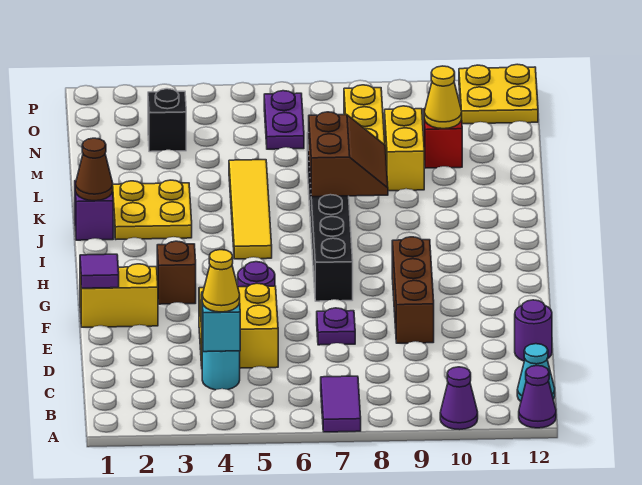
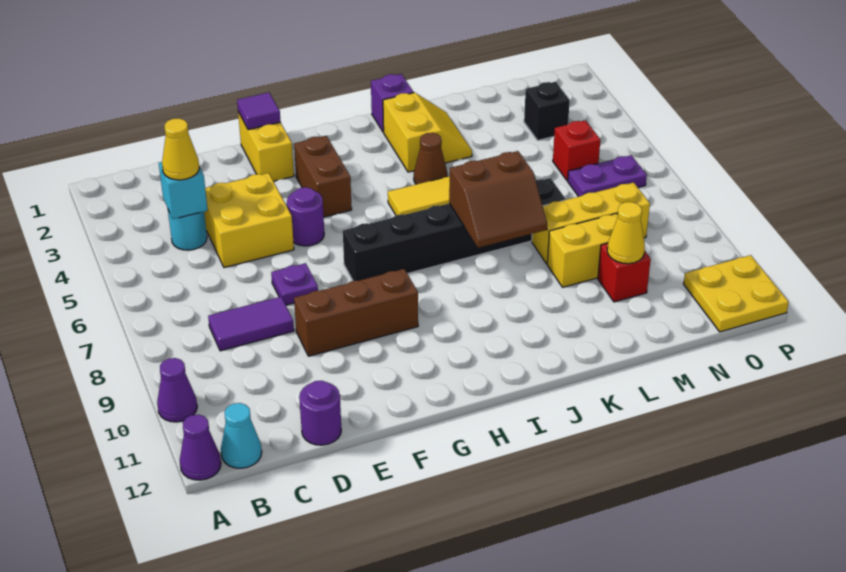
purple 1x2 tile [321,376,361,432] -> purple 1x2 tile moved to [208,297,294,351]
brown 1x1 brick [157,241,196,304] -> brown 1x2 brick [294,136,352,217]
brown 1x1 cone [75,138,113,201] -> brown 1x1 cone moved to [414,133,448,184]
yellow 2x2 plate [113,180,192,239] -> yellow 2x2 slope [383,93,472,172]
none -> red 1x1 brick [553,120,600,181]

